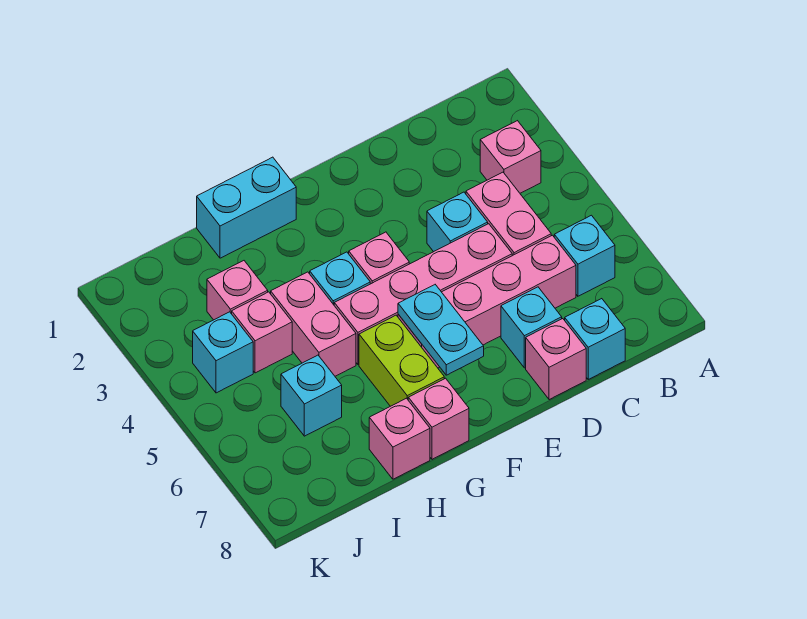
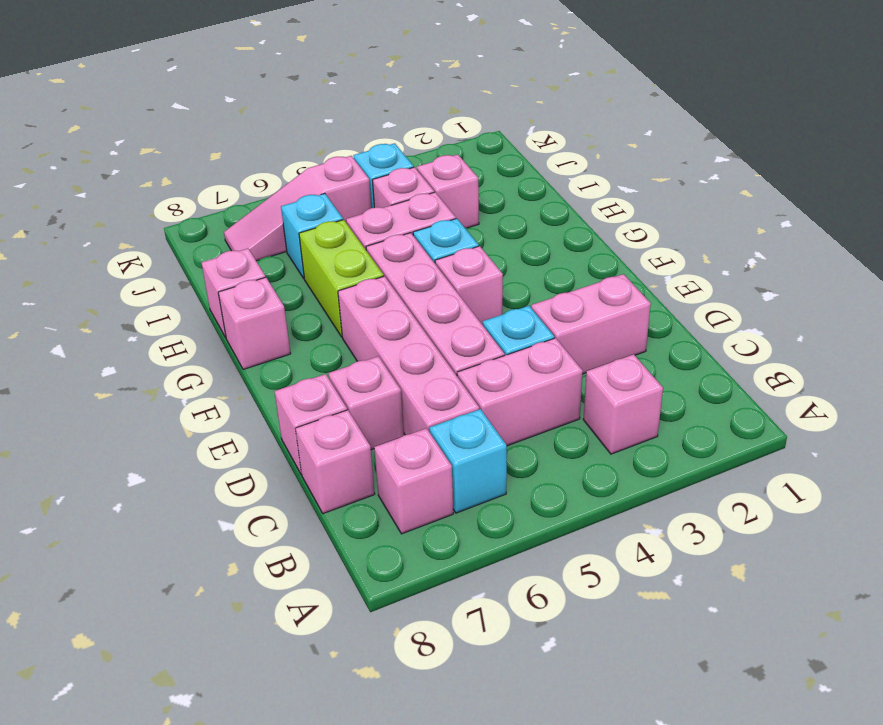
none -> pink 1x1 brick [374,428,453,534]
cyan 1x1 brick [565,299,625,379] -> pink 1x1 brick [295,410,375,514]
none -> pink 1x2 brick [531,274,651,374]
cyan 1x1 brick [501,287,562,368] -> pink 1x1 brick [329,356,404,450]
cyan 1x2 plate [398,285,484,375] -> none
cyan 1x2 brick [197,157,296,258] -> none
lime 1x2 brick [359,315,444,406] -> lime 1x2 brick turned to [299,220,384,337]
none -> pink 1x3 slope [224,156,371,261]

